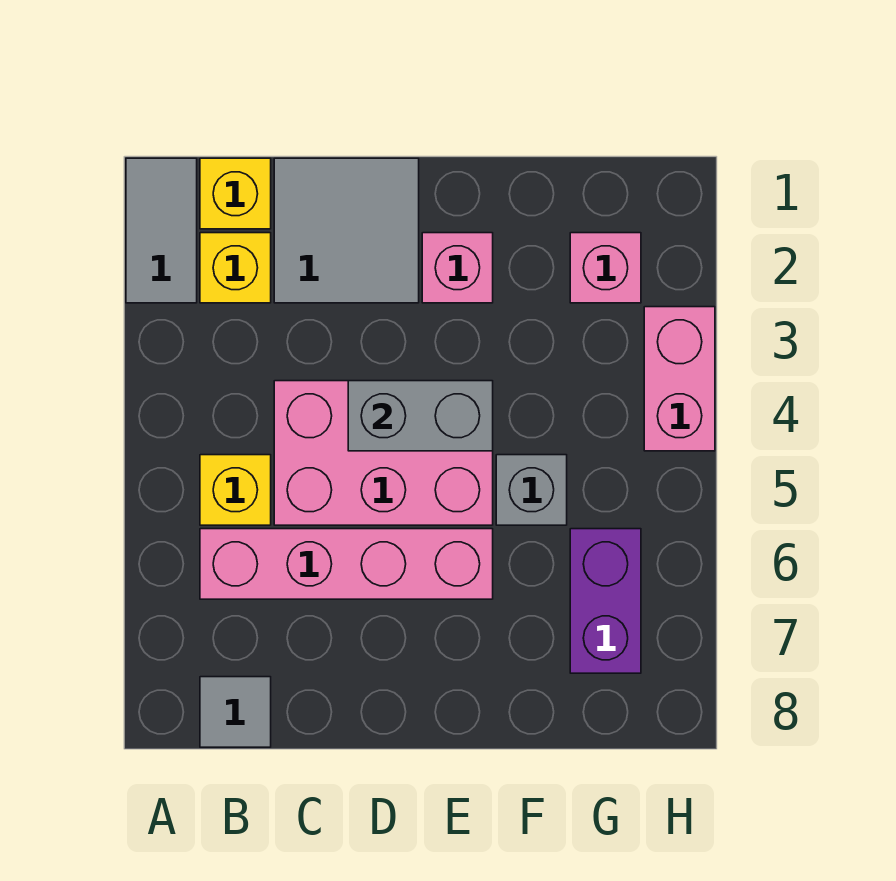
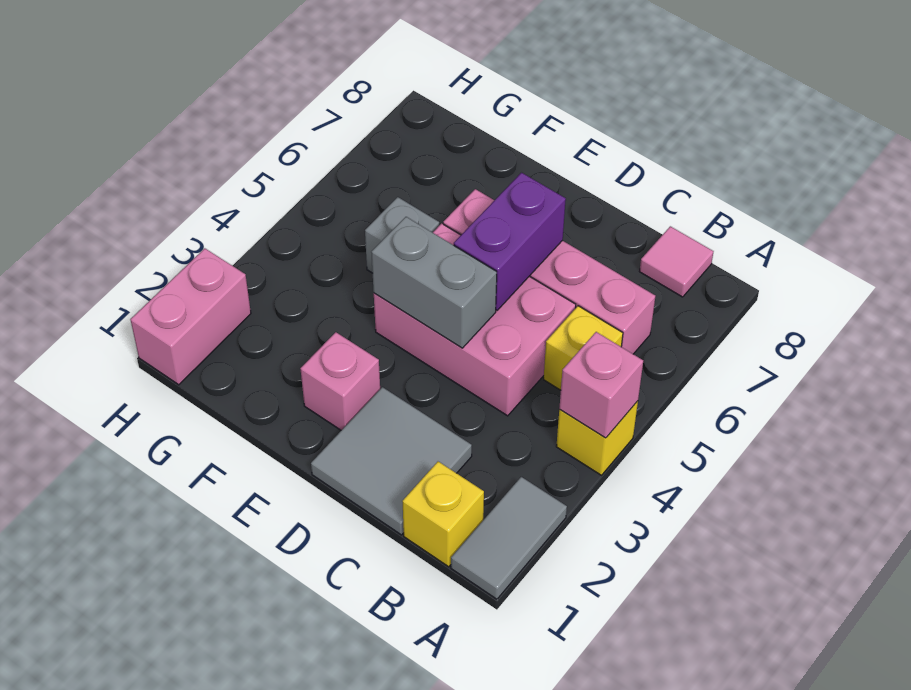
yellow 1x1 brick [200,233,271,303] -> yellow 1x1 brick moved to [556,401,638,475]
grey 1x1 tile [200,677,271,747] -> pink 1x1 tile [640,226,714,297]
pink 1x1 brick [570,233,641,303] -> pink 1x1 brick moved to [559,332,643,438]
purple 1x2 brick [570,529,641,673] -> purple 1x2 brick moved to [454,173,566,310]
pink 1x2 brick [644,307,715,451] -> pink 1x2 brick moved to [130,248,251,385]

